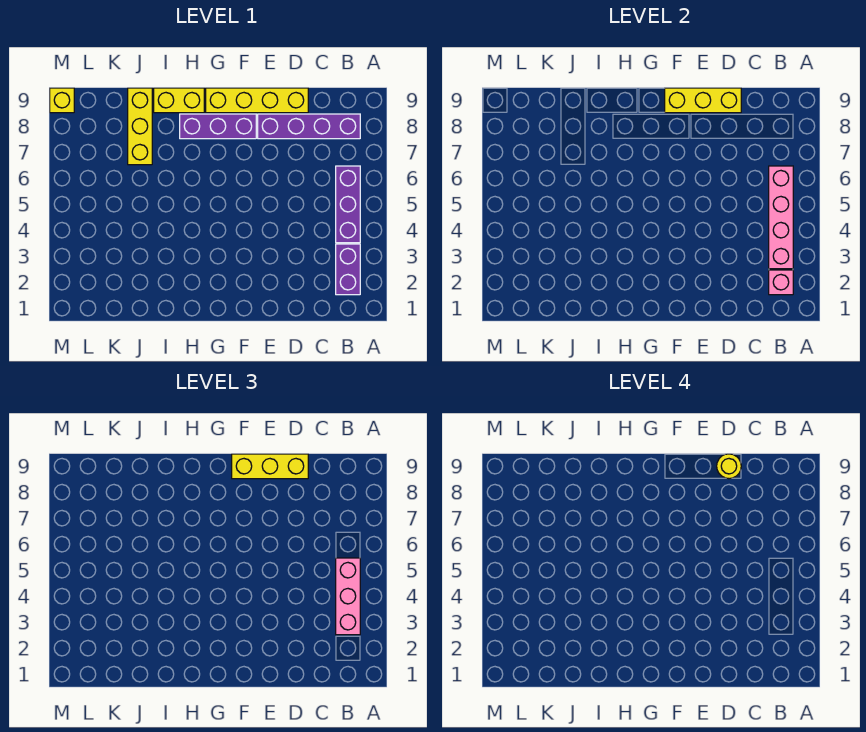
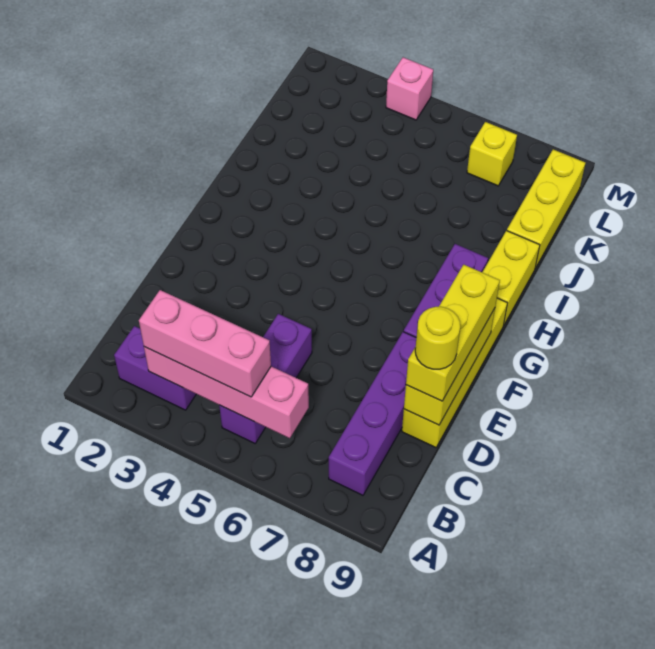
pink 1x1 brick [769,270,793,295] -> pink 1x1 brick moved to [386,57,433,120]
purple 1x3 brick [336,166,360,243] -> purple 1x3 brick turned to [219,314,312,443]
yellow 1x3 brick [128,88,152,165] -> yellow 1x3 brick turned to [507,149,585,268]
yellow 1x1 brick [50,88,74,113] -> yellow 1x1 brick moved to [467,122,517,186]

